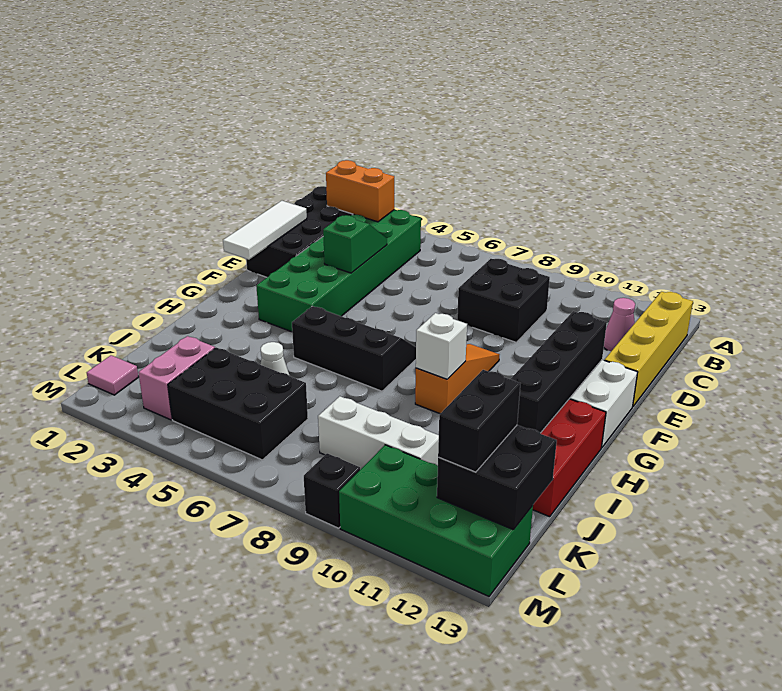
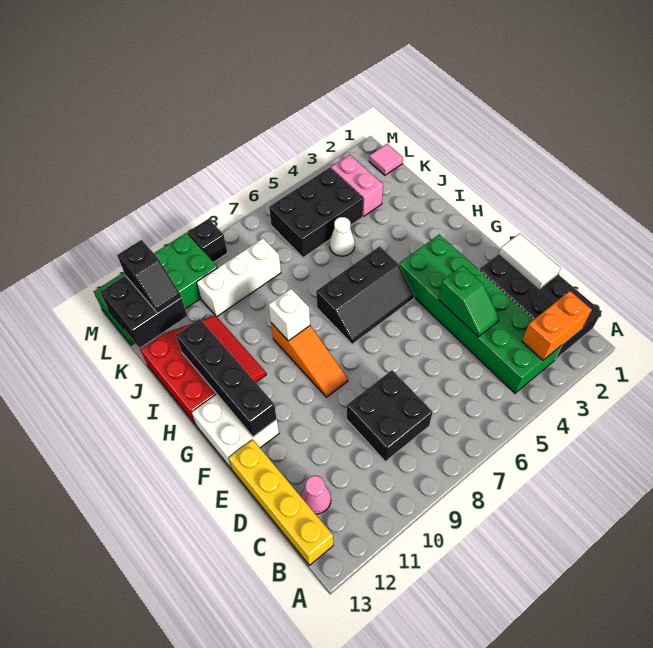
white 1x3 tile [223,201,307,260] -> white 1x2 tile [499,233,561,289]
black 1x2 brick [438,370,520,472] -> black 1x2 slope [117,240,181,313]

